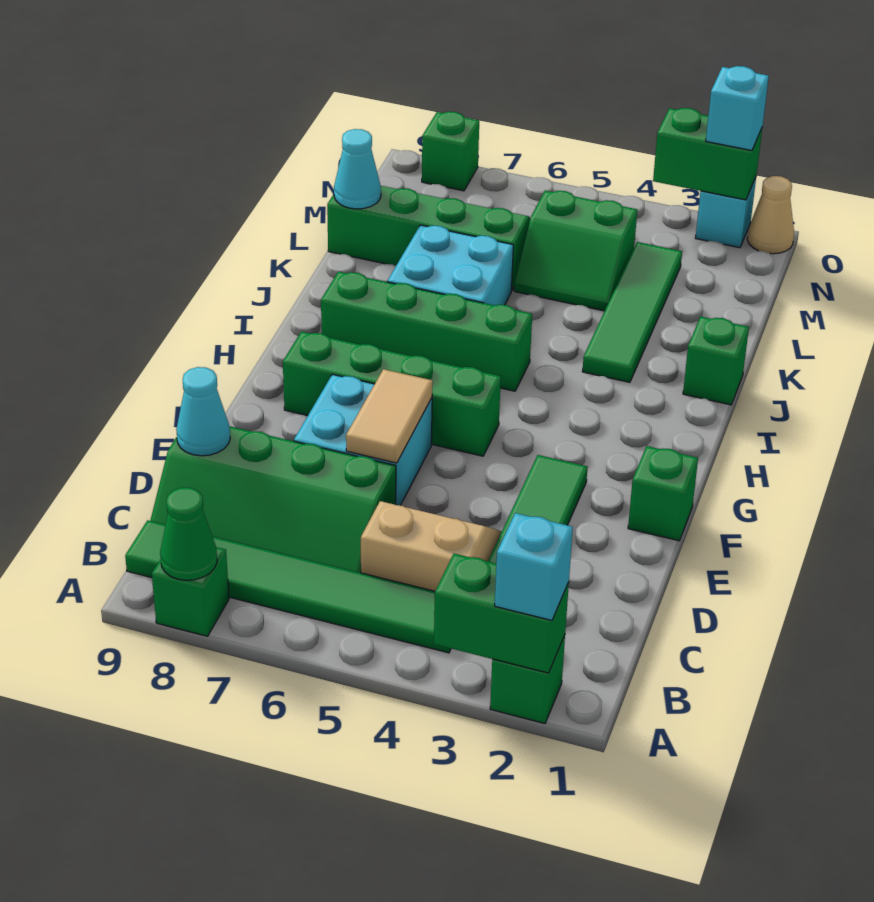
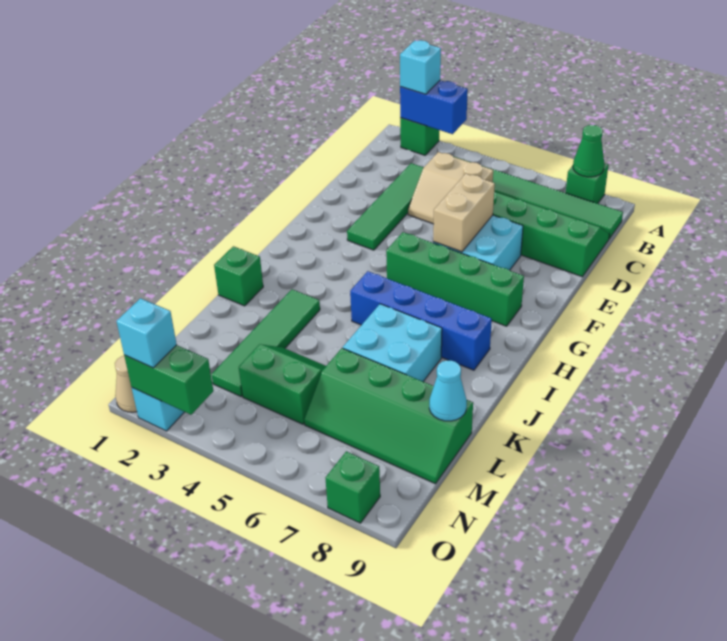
green 1x2 brick [434,554,569,673] -> blue 1x2 brick [400,80,468,134]
cyan 1x1 cone [176,367,230,456] -> none
tan 1x2 tile [346,369,433,463] -> tan 1x2 brick [433,174,495,252]
green 1x1 brick [628,446,698,541] -> none
green 1x4 brick [321,272,532,391] -> blue 1x4 brick [350,271,492,370]

